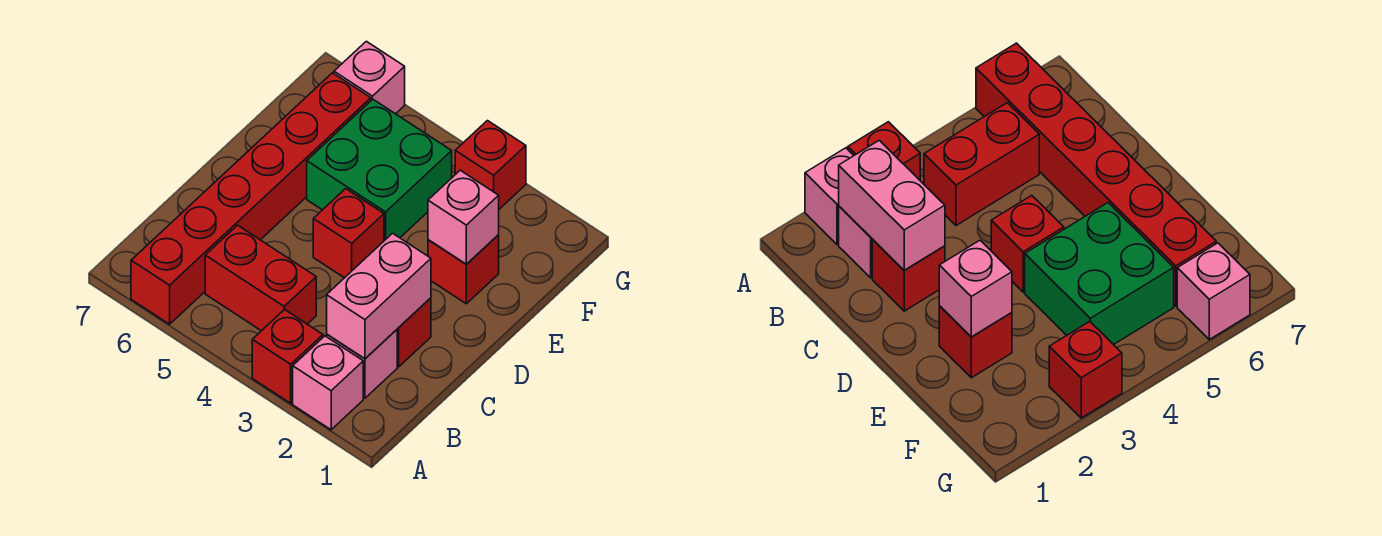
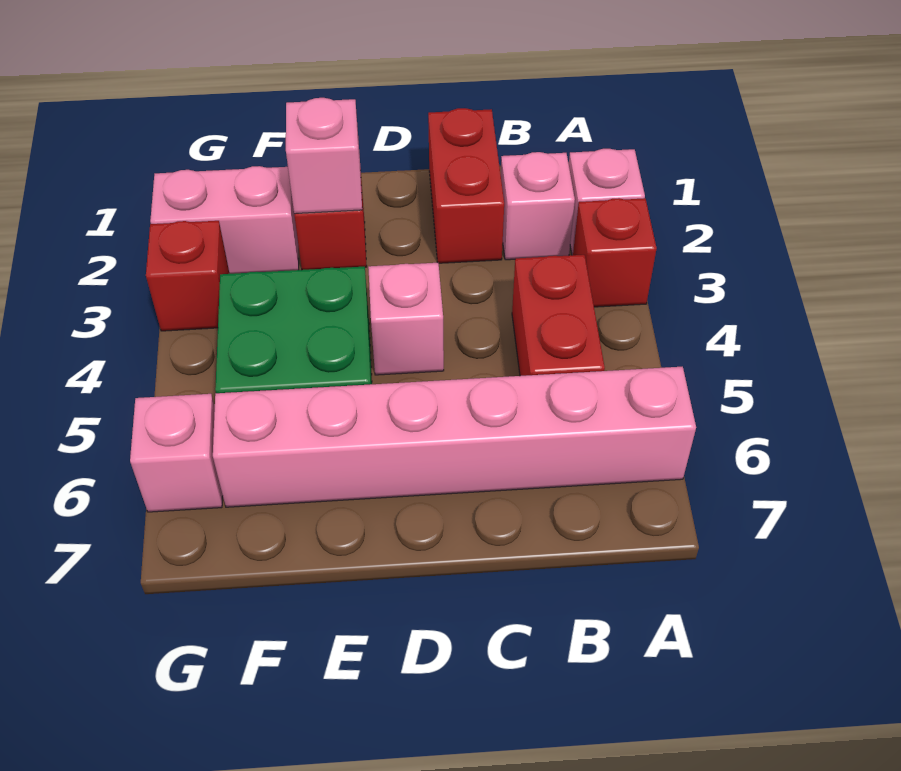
red 1x6 brick [131,73,371,324] -> pink 1x6 brick [213,367,696,507]
pink 1x2 brick [327,233,431,359] -> pink 1x2 brick moved to [150,166,299,274]
red 1x1 brick [397,298,431,367] -> red 1x2 brick [428,108,504,263]
red 1x1 brick [313,189,384,278] -> pink 1x1 brick [368,262,444,375]

